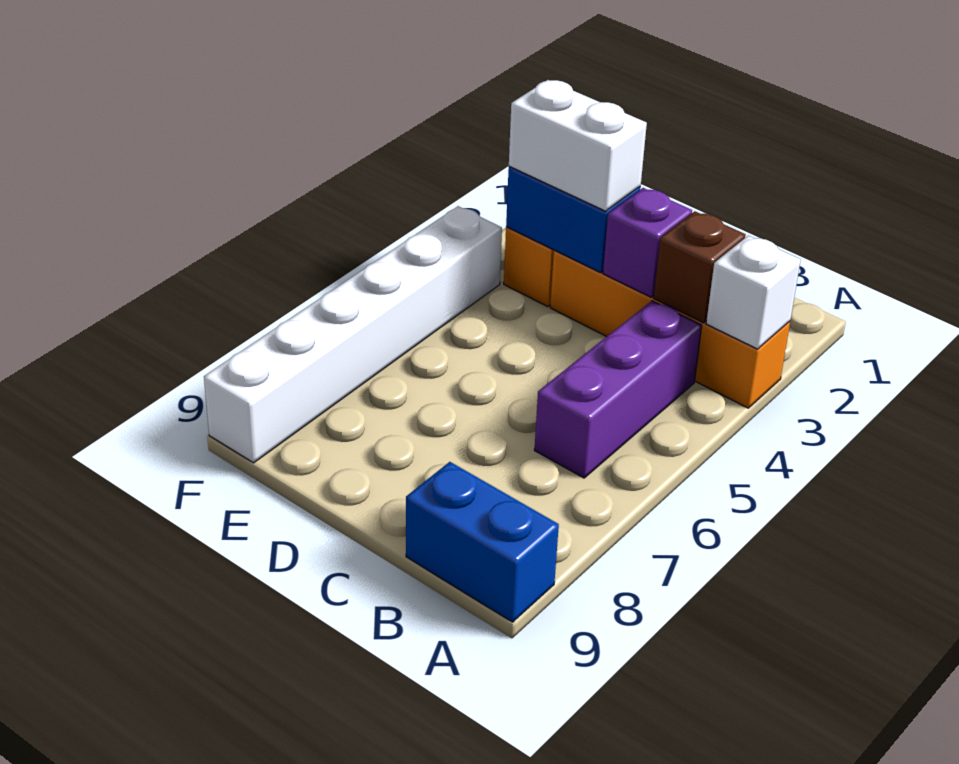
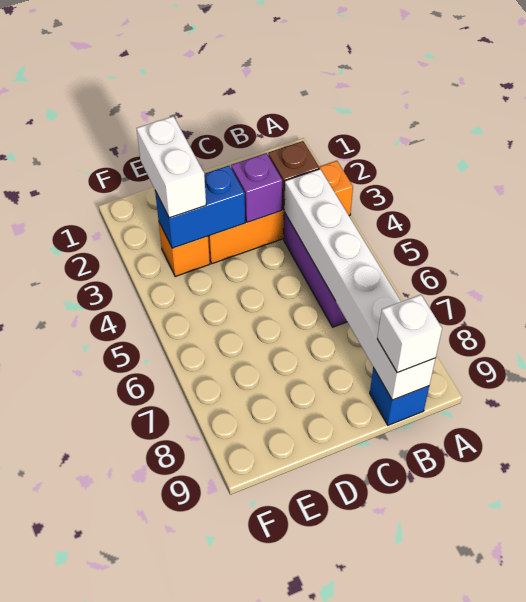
white 1x1 brick [706,236,801,349] -> white 1x1 brick moved to [377,295,442,373]
blue 1x2 brick [406,462,559,622] -> blue 1x1 brick [370,368,429,425]
white 1x2 brick [509,80,647,211] -> white 1x2 brick turned to [137,116,206,218]
white 1x6 brick [204,206,502,463] -> white 1x6 brick moved to [284,169,436,400]

